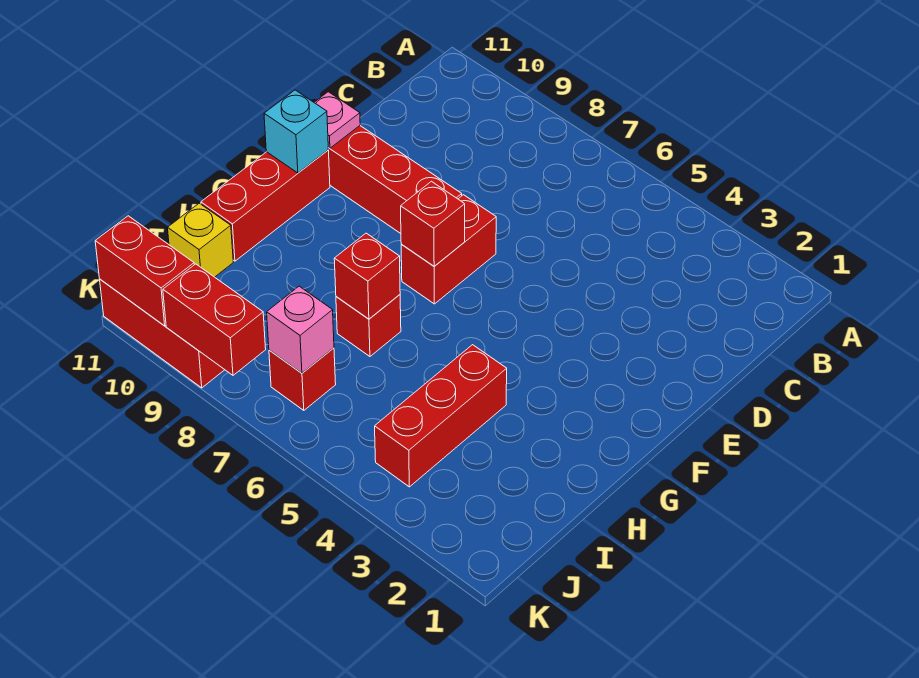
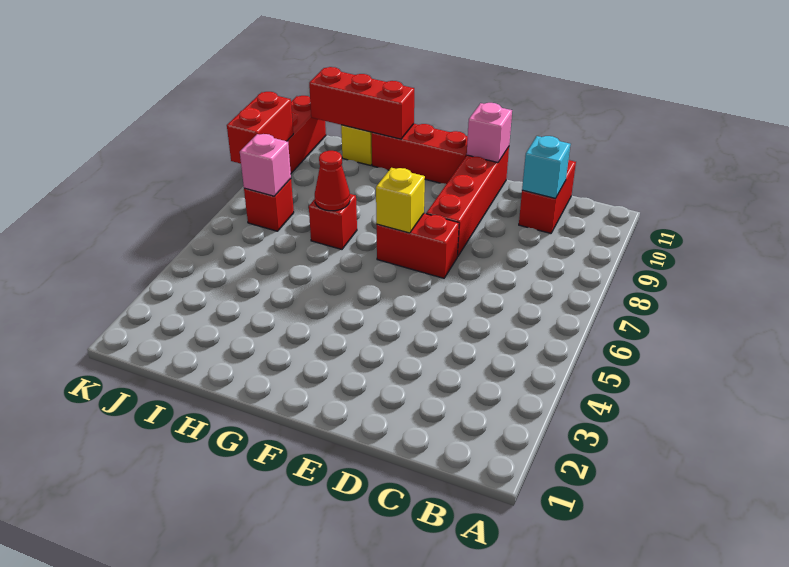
pink 1x1 plate [314,92,360,148] -> pink 1x1 brick [467,103,512,163]
red 1x1 brick [401,181,465,266] -> yellow 1x1 brick [376,168,425,233]
cyan 1x1 brick [264,90,328,173] -> cyan 1x1 brick moved to [522,136,571,199]
red 1x3 brick [375,345,507,487] -> red 1x3 brick moved to [309,67,414,139]
red 1x1 brick [334,233,400,319] -> red 1x1 cone [315,151,350,211]
red 1x2 brick [95,216,194,326] -> red 1x2 brick moved to [519,160,576,233]

